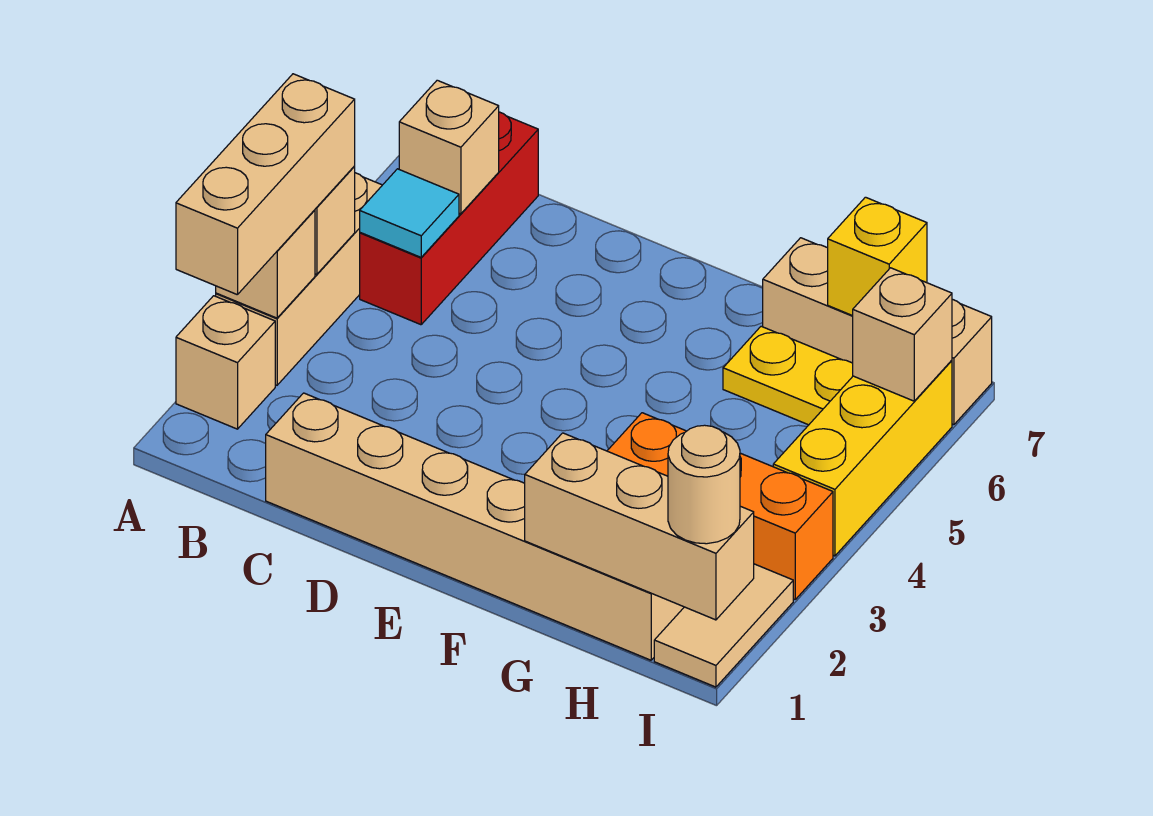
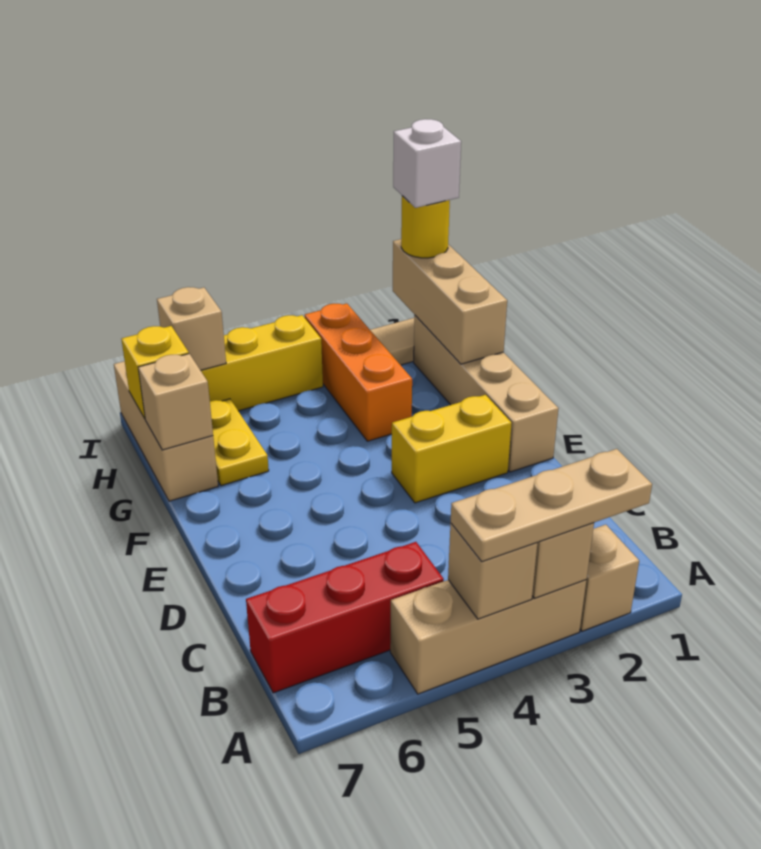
tan 1x3 brick [176,74,355,295] -> tan 1x3 plate [451,449,652,562]
cyan 1x1 tile [360,169,459,257] -> none
tan 1x1 brick [399,80,499,214] -> tan 1x1 brick moved to [138,354,213,450]
tan 1x6 brick [266,393,684,660] -> tan 1x4 brick [414,315,559,472]
none -> yellow 1x2 brick [391,395,512,503]
tan 1x1 round brick [668,425,740,544] -> yellow 1x1 round brick [401,196,450,258]
none -> white 1x1 brick [393,119,461,208]

